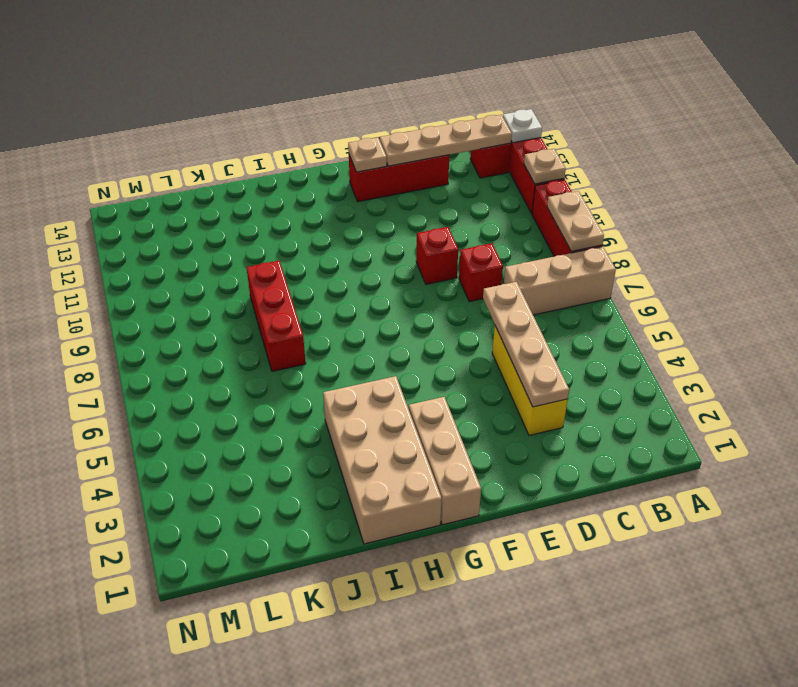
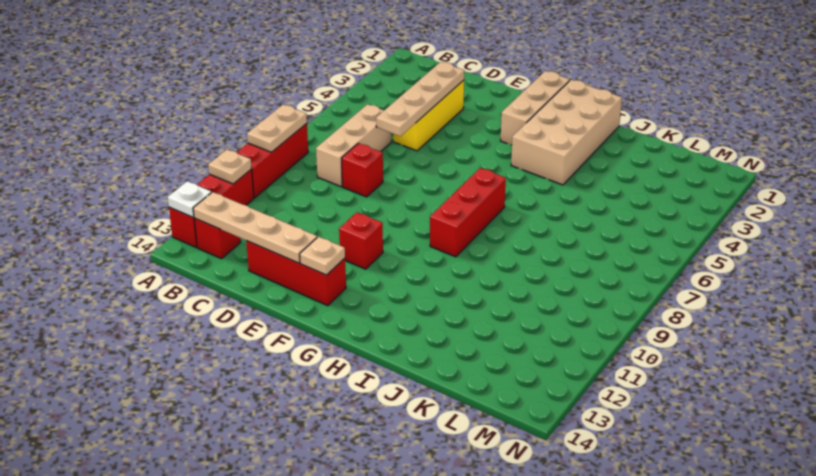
tan 1x3 brick [504,247,616,315] -> tan 1x3 brick turned to [316,104,391,187]
red 1x1 brick [416,227,458,284] -> red 1x1 brick moved to [339,212,383,269]
red 1x3 brick [246,261,306,371] -> red 1x3 brick moved to [430,168,506,257]

